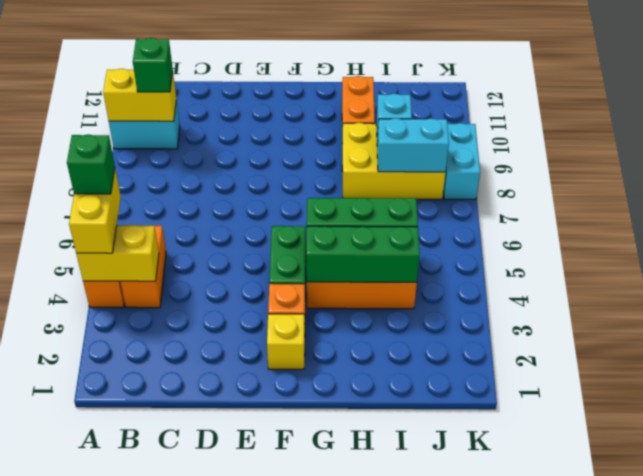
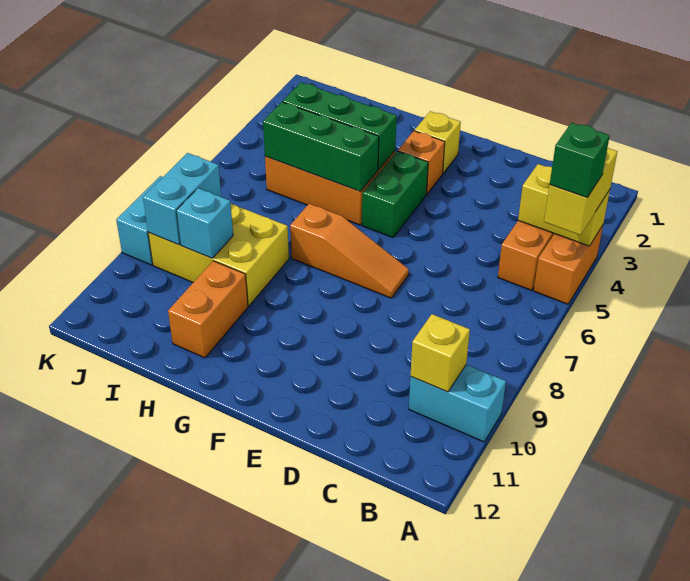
yellow 1x2 brick [103,69,176,121] -> yellow 1x1 brick [411,314,470,392]
green 1x1 brick [133,38,173,92] -> none
none -> orange 1x3 slope [290,204,409,298]
cyan 1x2 brick [377,118,449,172] -> cyan 1x2 brick turned to [143,153,221,245]

